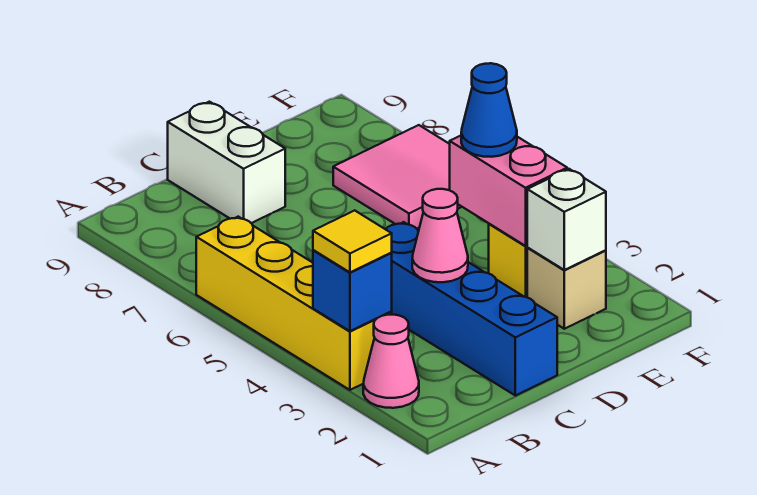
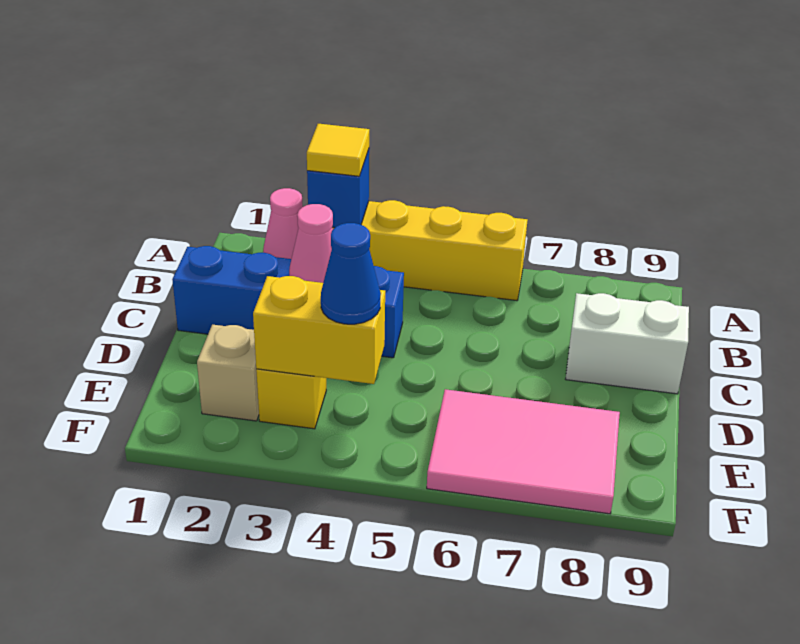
white 1x1 brick [527,169,606,270] -> none
pink 1x2 brick [450,136,567,246] -> yellow 1x2 brick [253,276,385,384]
pink 2x2 tile [333,125,462,229] -> pink 2x3 tile [427,389,620,514]

